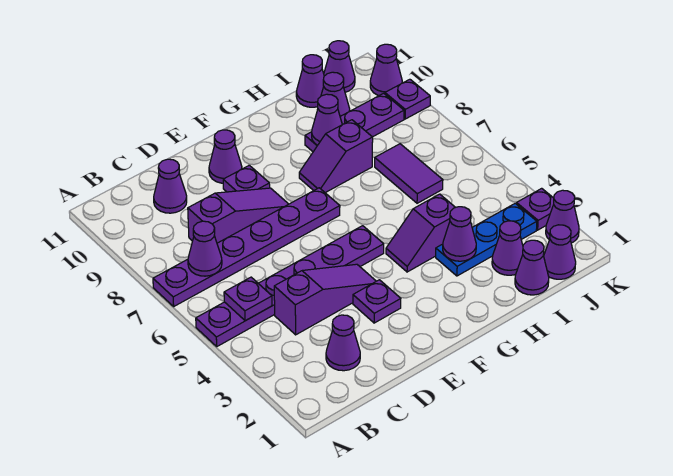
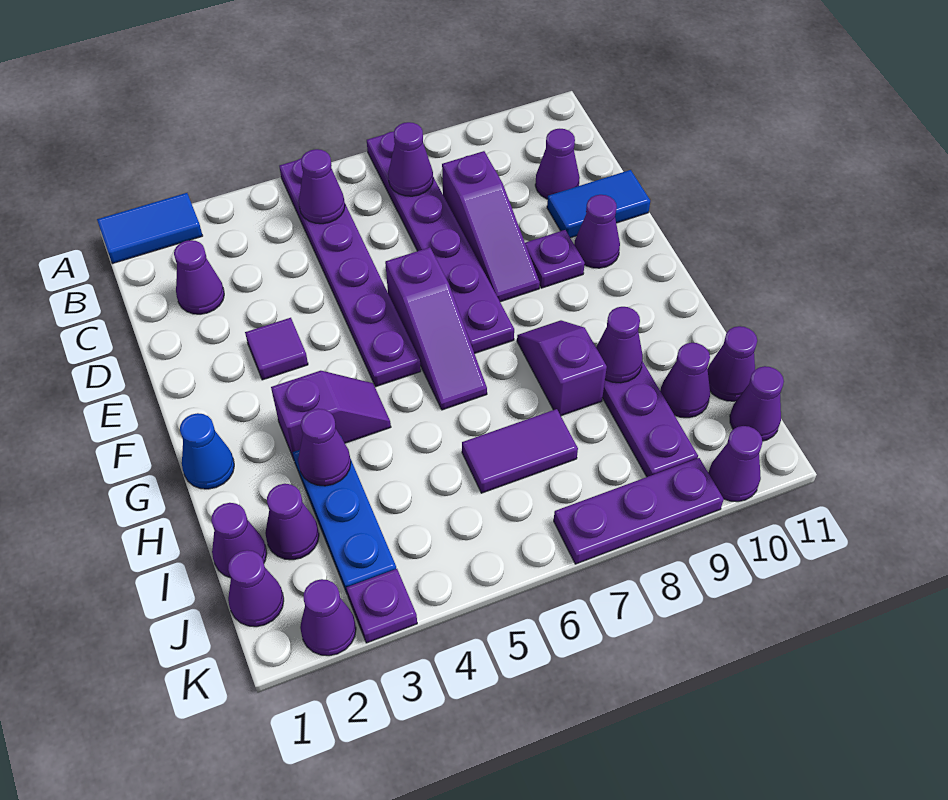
none -> blue 1x2 tile [97,193,203,264]
purple 1x1 plate [224,277,272,321] -> purple 1x1 cone [299,149,345,224]
purple 1x3 slope [274,264,376,335] -> purple 1x3 slope moved to [385,247,487,410]
none -> blue 1x2 tile [547,170,650,238]
purple 1x1 plate [353,280,401,323] -> purple 1x1 tile [245,318,308,380]
none -> blue 1x1 cone [180,413,234,489]
purple 1x2 slope [386,194,455,272] -> purple 1x2 slope turned to [271,371,391,459]
purple 1x1 plate [385,79,430,119] -> purple 1x3 plate [554,458,724,564]

